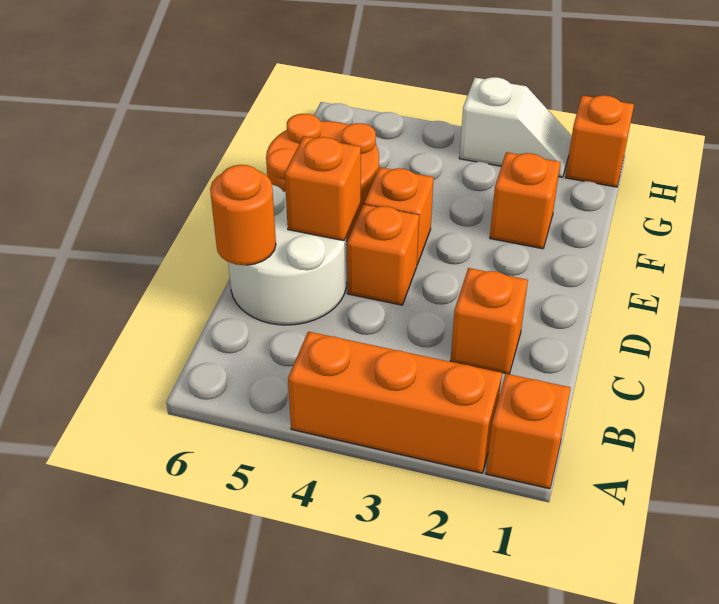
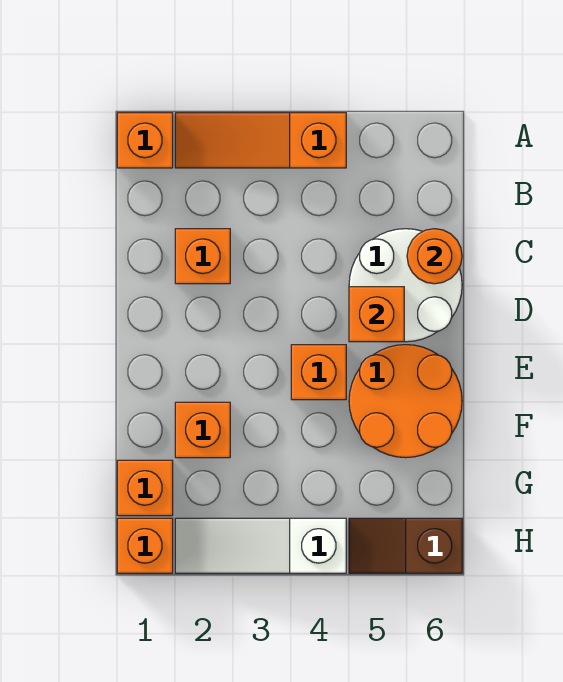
orange 1x3 brick [288,332,502,473] -> orange 1x3 slope [175,113,346,168]
orange 1x1 brick [347,204,419,305] -> orange 1x1 brick moved to [117,460,173,516]
white 1x2 slope [459,77,572,177] -> white 1x3 slope [175,518,346,573]
none -> brown 1x2 slope [349,518,462,573]

